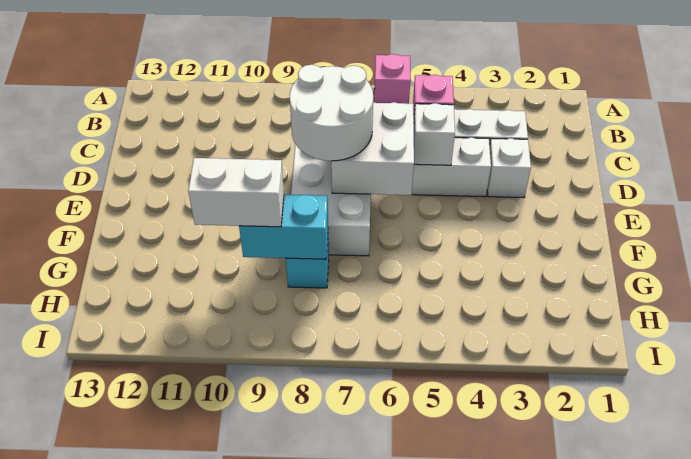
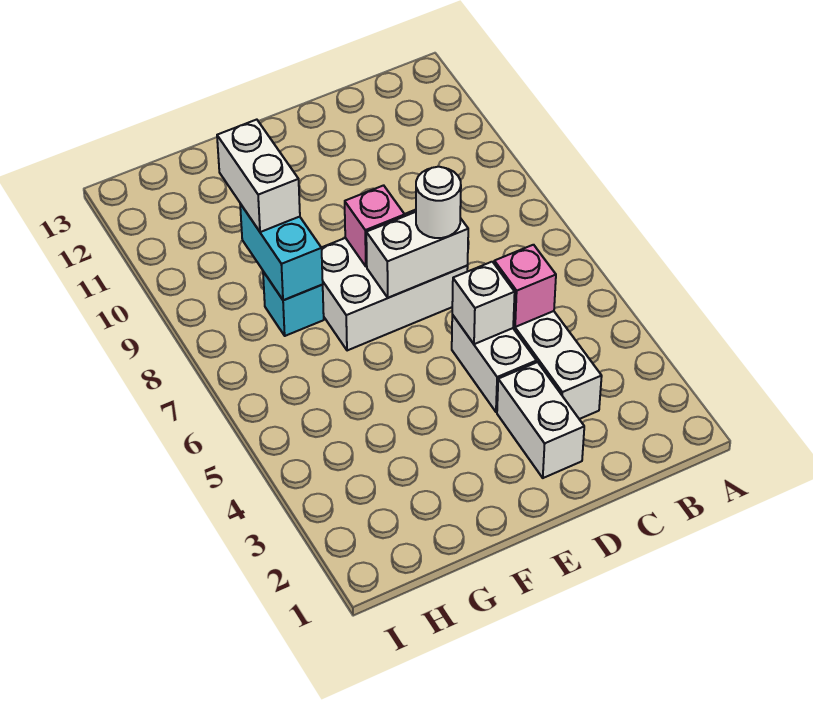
pink 1x1 brick [374,54,410,104] -> pink 1x1 brick moved to [345,185,405,267]
white 1x1 brick [487,139,531,198] -> white 1x2 brick [497,362,584,478]
white 2x2 brick [331,102,414,195] -> white 1x2 brick [366,212,468,298]
white 2x2 round brick [290,65,373,161] -> white 1x1 round brick [416,167,461,238]

